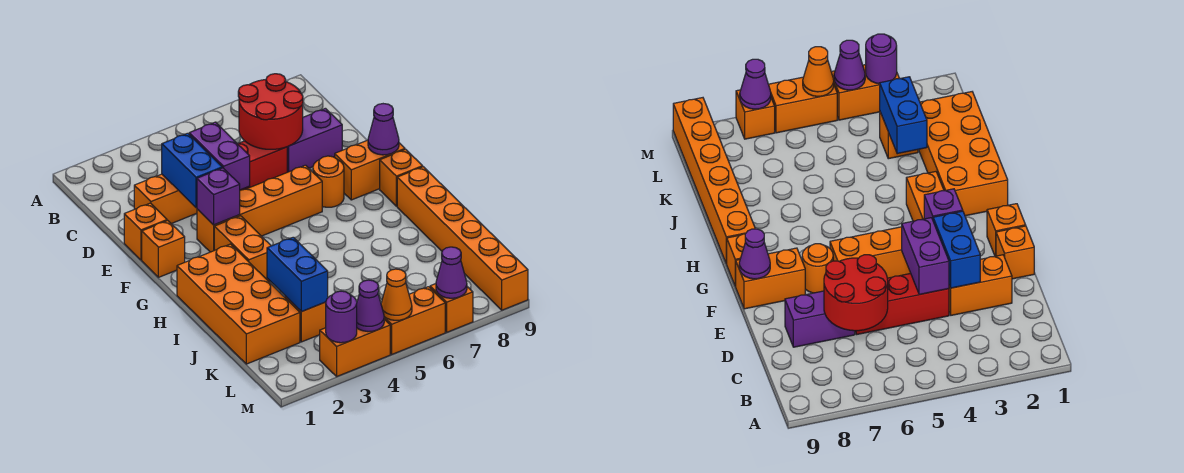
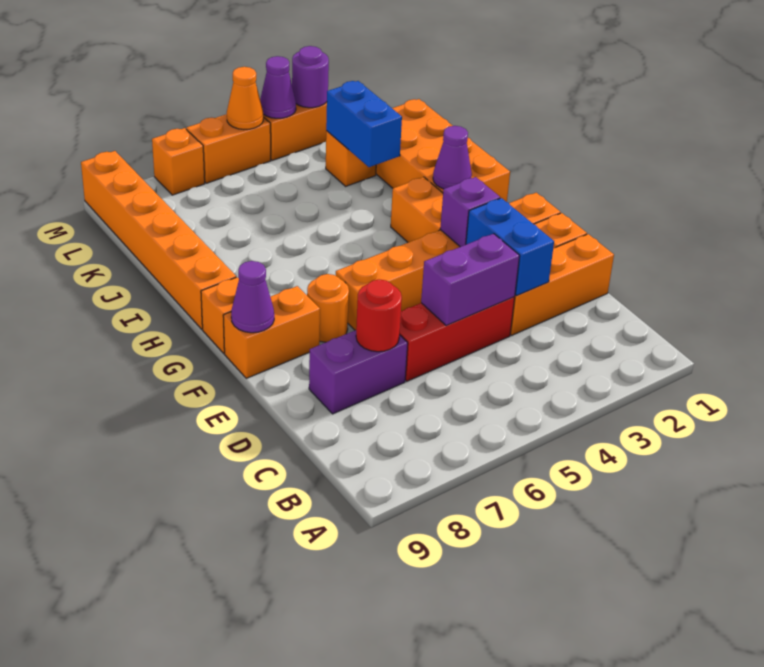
red 2x2 round brick [238,74,303,149] -> red 1x1 round brick [356,280,402,352]
orange 1x2 brick [134,174,197,224] -> orange 1x3 brick [510,234,614,335]
purple 1x2 brick [189,122,250,190] -> purple 1x2 brick turned to [421,234,520,326]
purple 1x1 cone [436,247,467,298] -> purple 1x1 cone moved to [433,126,472,189]

